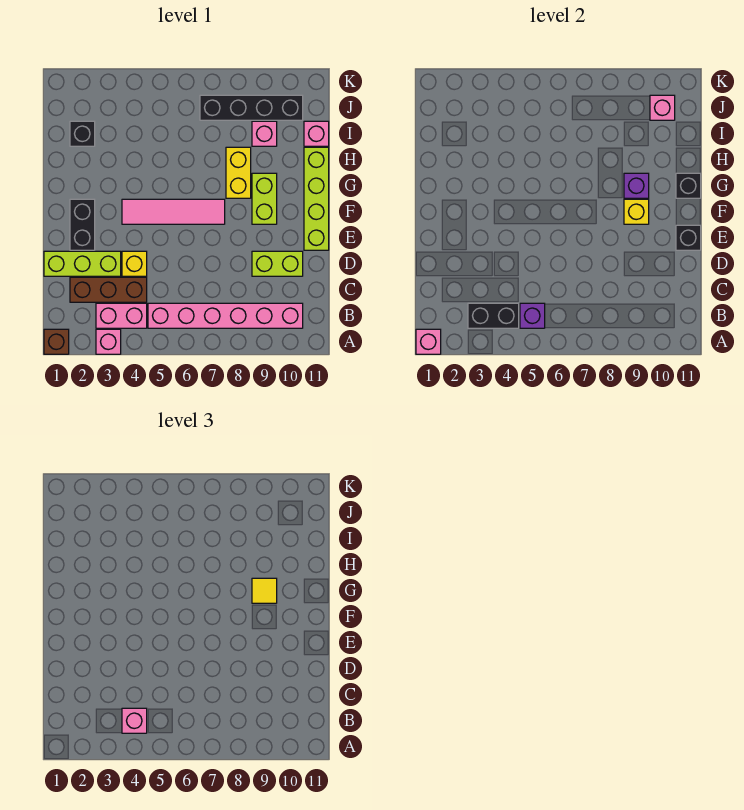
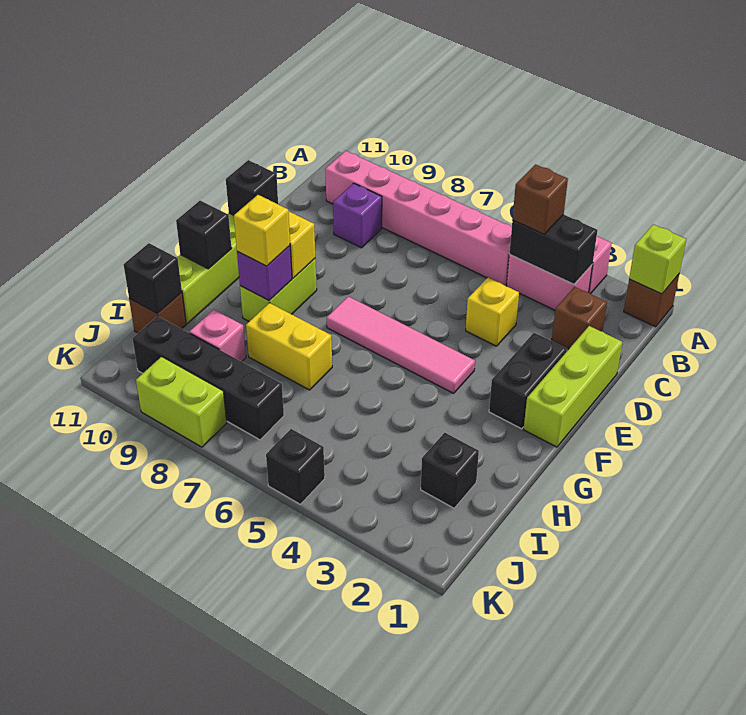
pink 1x1 brick [416,329,441,354] -> lime 1x1 brick [629,224,686,294]
pink 1x1 brick [122,708,147,733] -> brown 1x1 brick [512,164,568,234]
purple 1x1 brick [520,303,545,328] -> purple 1x1 brick moved to [333,183,382,248]
brown 1x3 brick [70,277,147,302] -> brown 1x1 brick [552,287,607,349]
lime 1x3 brick [44,251,121,276] -> lime 1x3 brick turned to [524,326,622,447]
lime 1x2 brick [252,251,303,276] -> lime 1x2 brick moved to [136,357,227,447]
yellow 1x2 brick [226,147,251,198] -> yellow 1x2 brick turned to [246,303,332,390]
yellow 1x1 tile [252,578,277,603] -> yellow 1x1 brick [234,195,290,266]
pink 1x1 brick [304,121,329,146] -> brown 1x1 brick [129,293,186,333]
none -> black 1x1 brick [124,243,182,314]
pink 1x1 brick [650,95,675,120] -> none
none -> black 1x1 brick [266,429,325,504]

